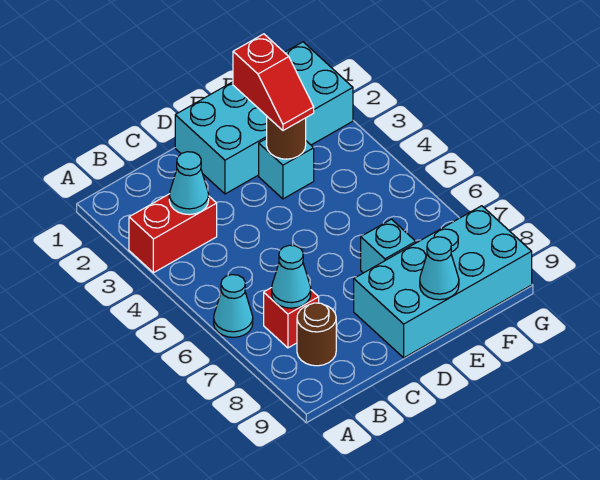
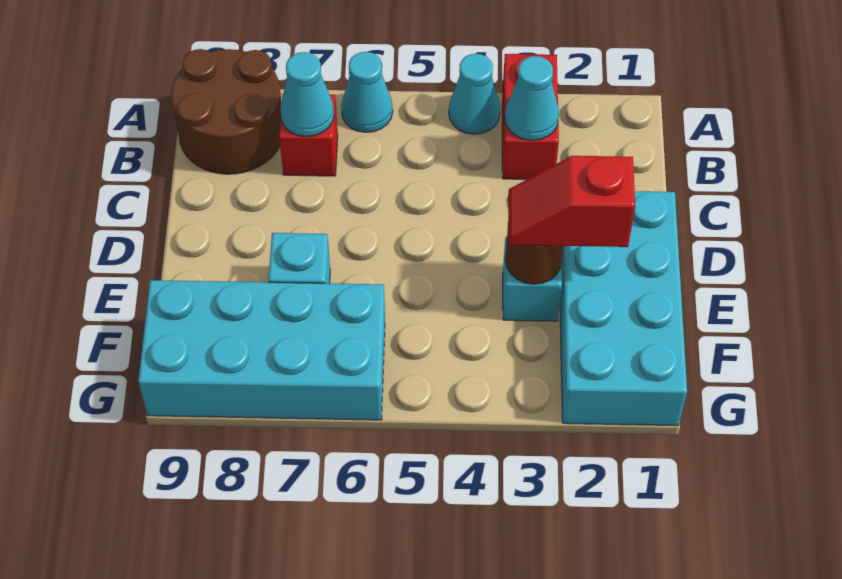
brown 1x1 round brick [297,303,336,366] -> brown 2x2 round brick [172,49,281,174]
cyan 2x4 brick [354,206,532,358] -> cyan 2x4 brick turned to [138,280,385,420]
cyan 1x1 cone [420,237,459,300] -> cyan 1x1 cone moved to [449,54,500,134]

